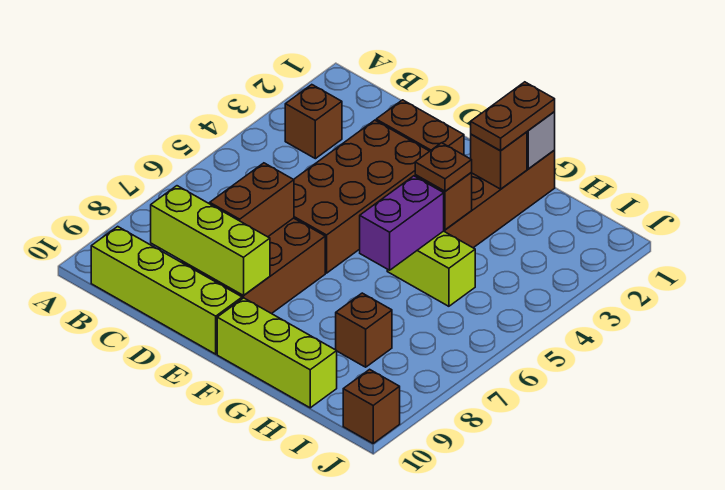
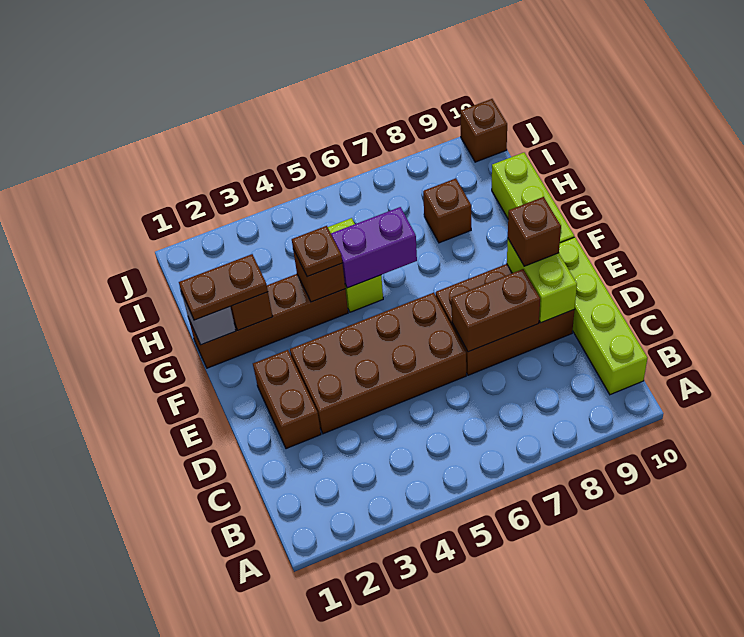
brown 1x1 brick [285,85,342,159] -> brown 1x1 brick moved to [508,197,561,266]
lime 1x3 brick [151,186,270,296] -> lime 1x2 brick [507,239,577,323]

